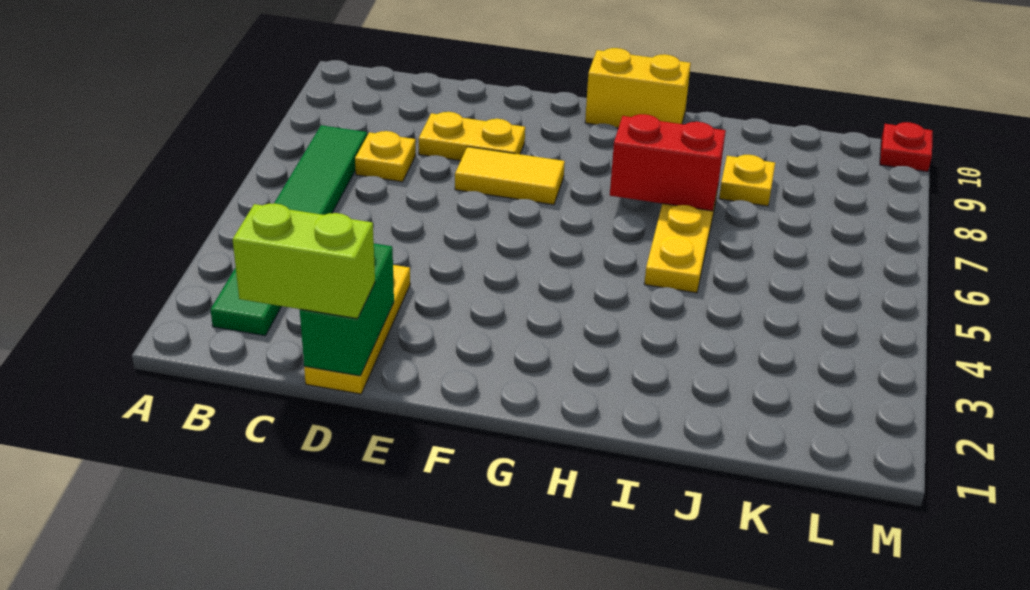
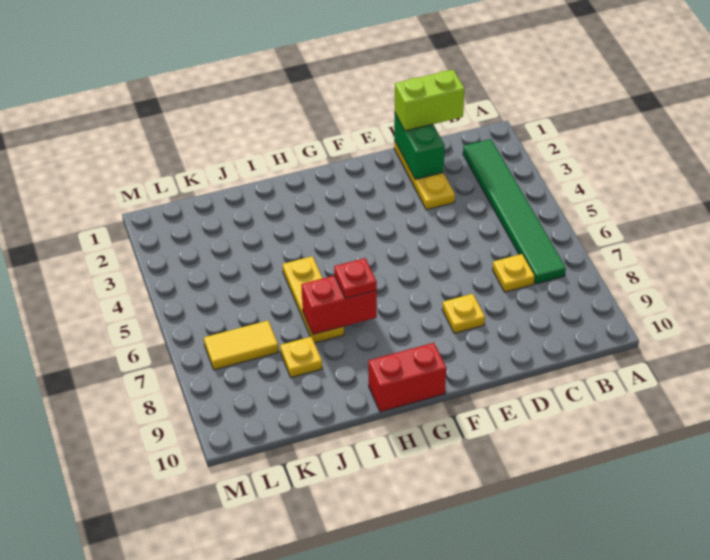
yellow 1x2 plate [419,112,525,161] -> yellow 1x1 plate [442,294,485,333]
yellow 1x2 tile [455,147,565,205] -> yellow 1x2 tile moved to [204,321,279,370]
yellow 1x2 brick [585,48,691,128] -> red 1x2 brick [369,343,446,412]
red 1x1 plate [880,122,932,172] -> red 1x1 plate moved to [334,258,377,299]

